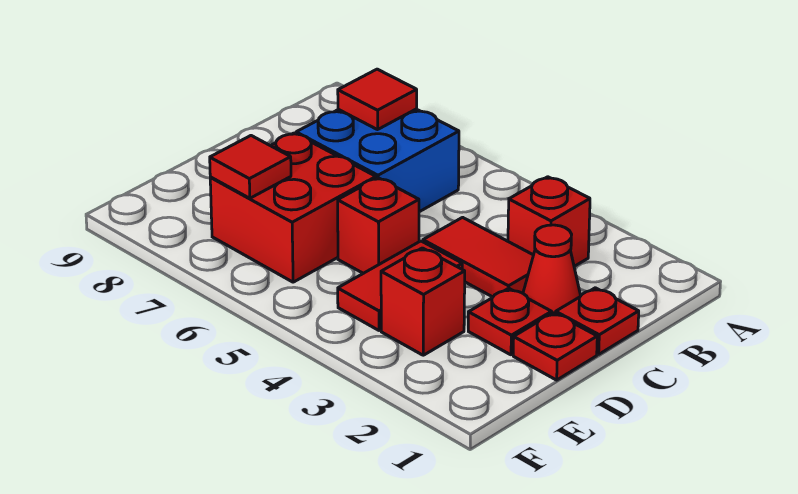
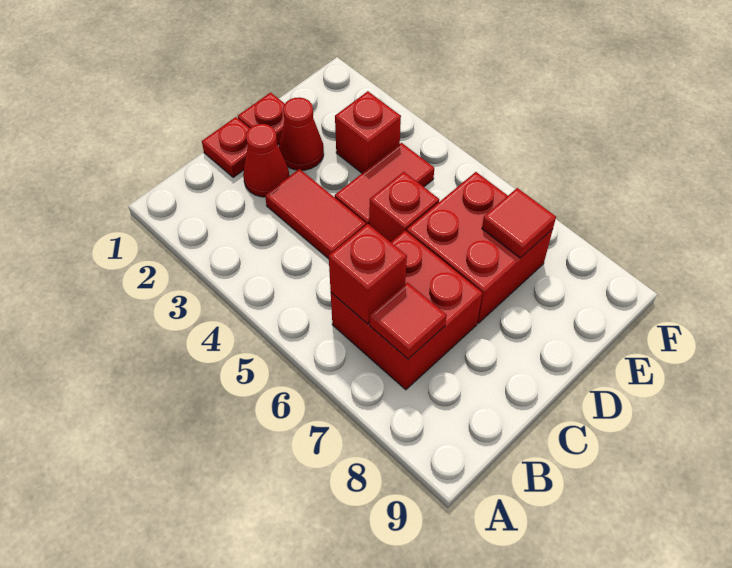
red 1x1 brick [508,177,590,266] -> red 1x1 brick moved to [329,224,407,324]
blue 2x2 brick [296,109,459,212] -> red 2x2 brick [331,231,482,390]
red 1x1 plate [468,288,552,355] -> red 1x1 cone [279,97,324,170]

